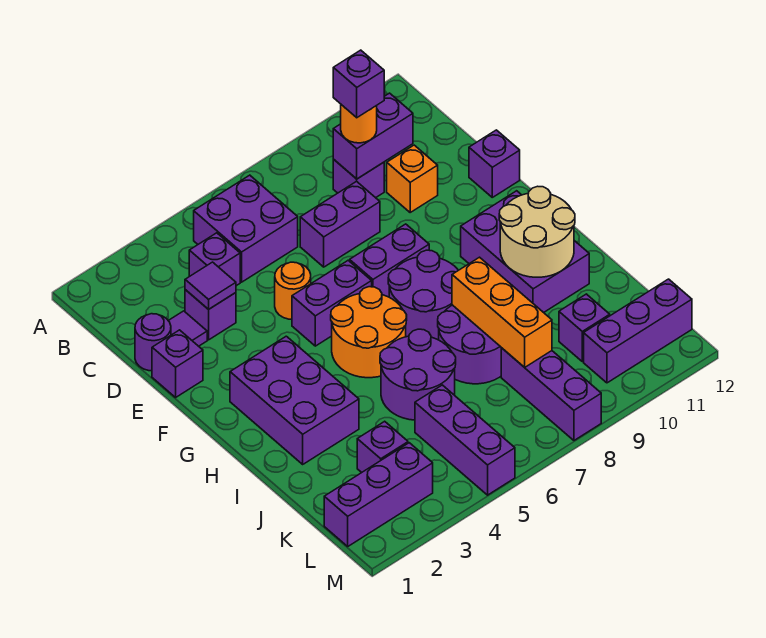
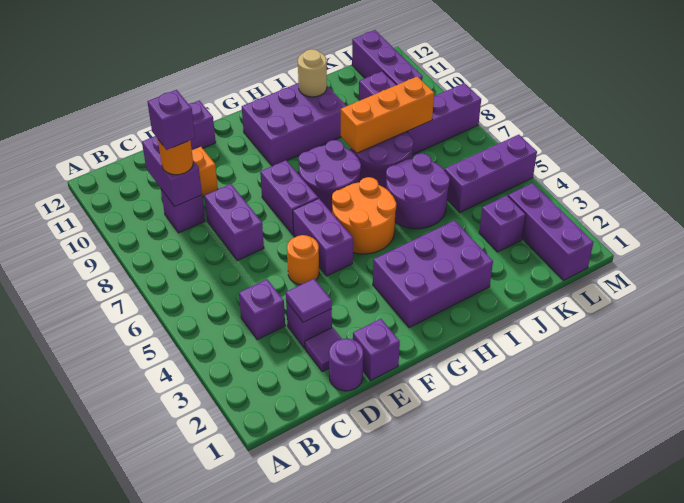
purple 2x2 brick [194,175,298,282] -> none
tan 2x2 round brick [499,186,575,277] -> tan 1x1 round brick [298,49,327,97]

